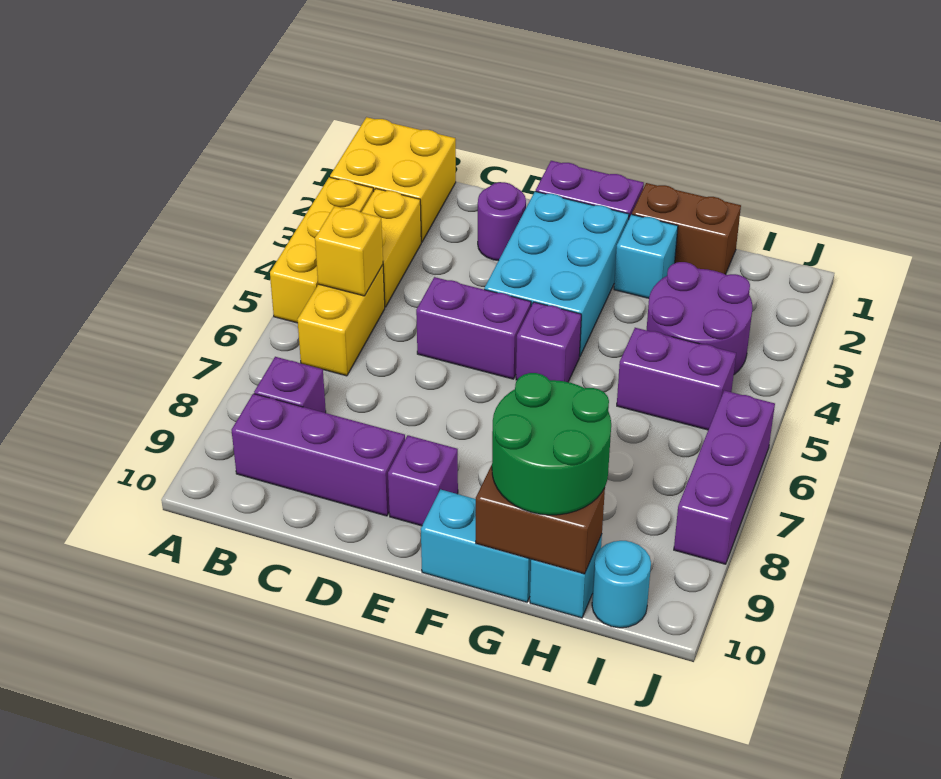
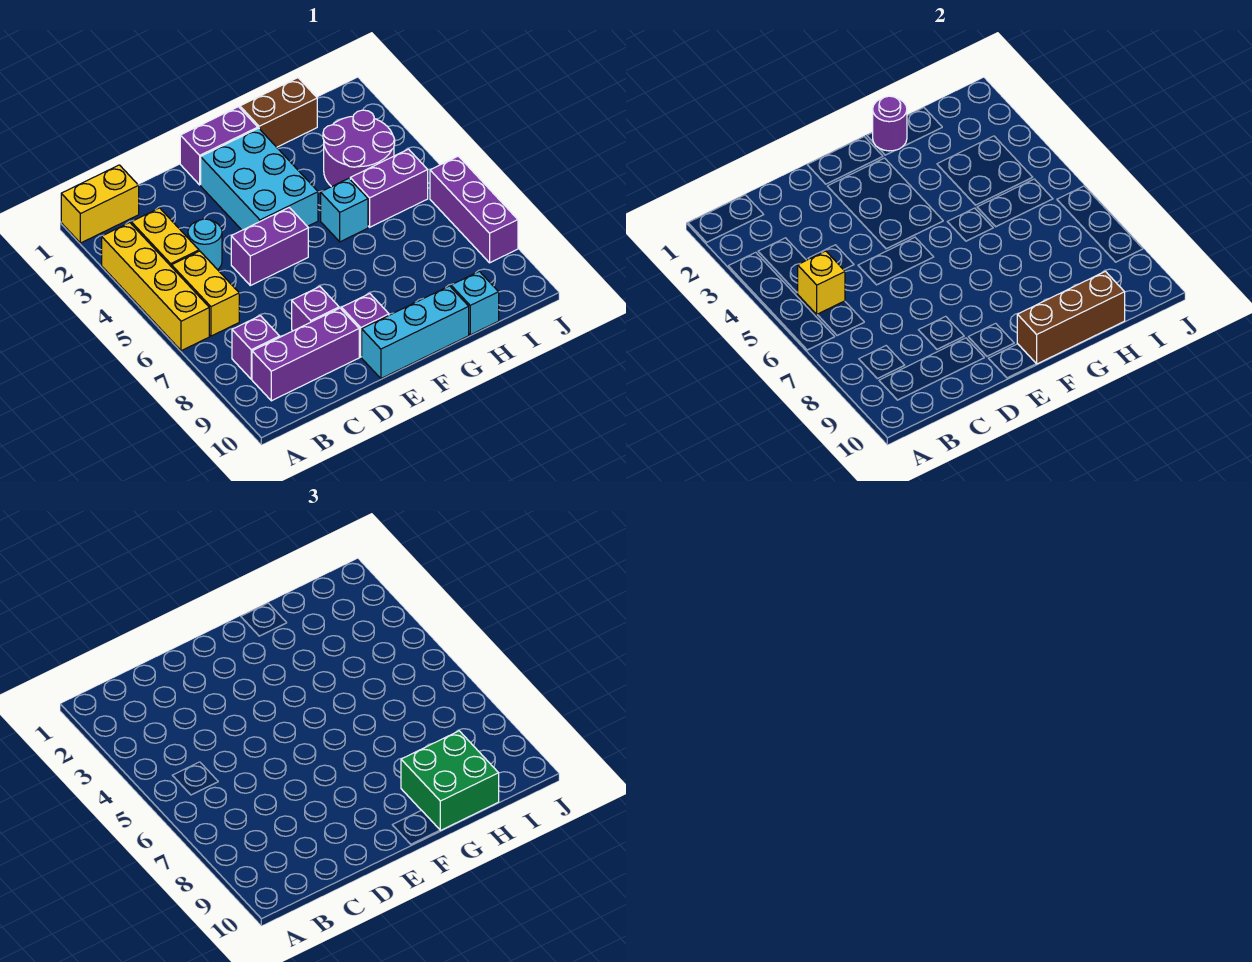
yellow 2x2 brick [330,117,456,242] -> yellow 1x2 brick [61,165,139,243]
yellow 1x3 brick [270,177,374,323] -> yellow 1x4 brick [102,223,209,351]
purple 1x1 round brick [478,182,526,261] -> purple 1x1 round brick moved to [873,96,907,151]
purple 1x1 brick [516,302,581,382] -> purple 1x1 brick moved to [292,287,339,331]
cyan 1x2 brick [421,489,532,602] -> cyan 1x3 brick [362,286,469,378]
cyan 1x1 brick [614,215,678,298] -> cyan 1x1 brick moved to [321,178,368,242]
green 2x2 round brick [492,373,611,515] -> green 2x2 brick [401,731,499,830]
brown 1x2 brick [476,465,605,574] -> brown 1x3 brick [1017,271,1125,364]
cyan 1x1 round brick [592,541,651,628] -> cyan 1x1 round brick moved to [188,219,222,270]

